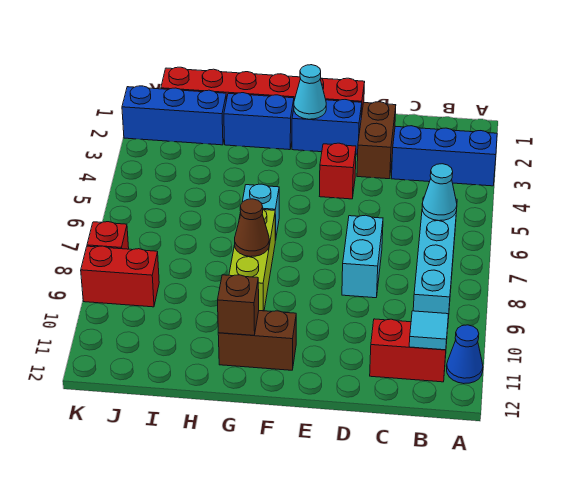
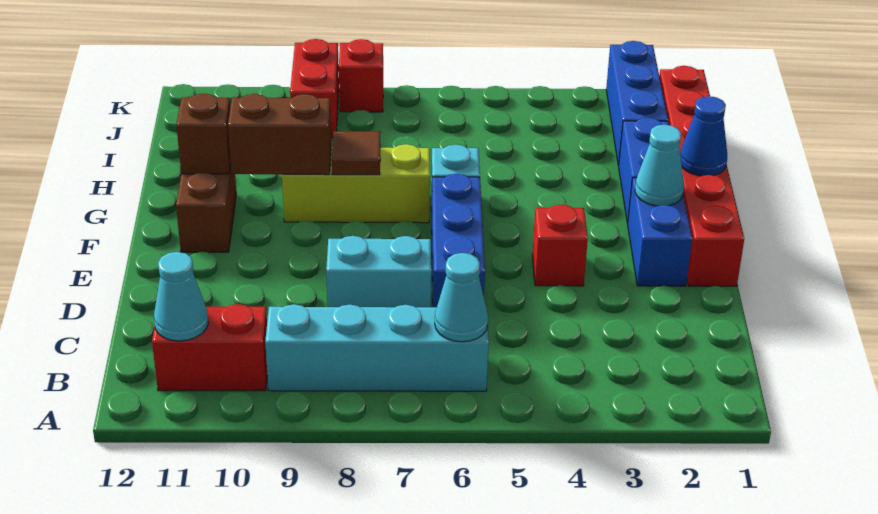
blue 1x3 brick [391,126,497,186] -> blue 1x3 brick moved to [432,174,485,307]
blue 1x1 cone [447,325,483,384] -> blue 1x1 cone moved to [680,96,727,176]
red 1x2 brick [370,319,447,382] -> red 1x2 brick turned to [152,304,267,391]
cyan 1x1 tile [409,311,449,350] -> cyan 1x1 cone [154,252,208,341]
brown 1x2 brick [357,102,396,179] -> brown 1x2 brick moved to [228,94,331,175]
brown 1x1 cone [235,199,269,257] -> brown 1x1 tile [332,131,381,175]

